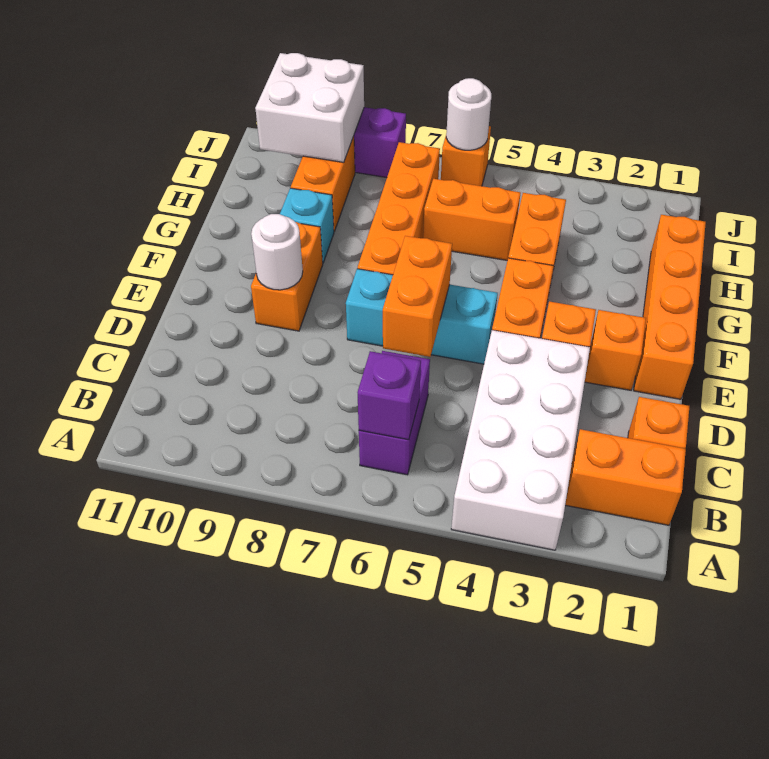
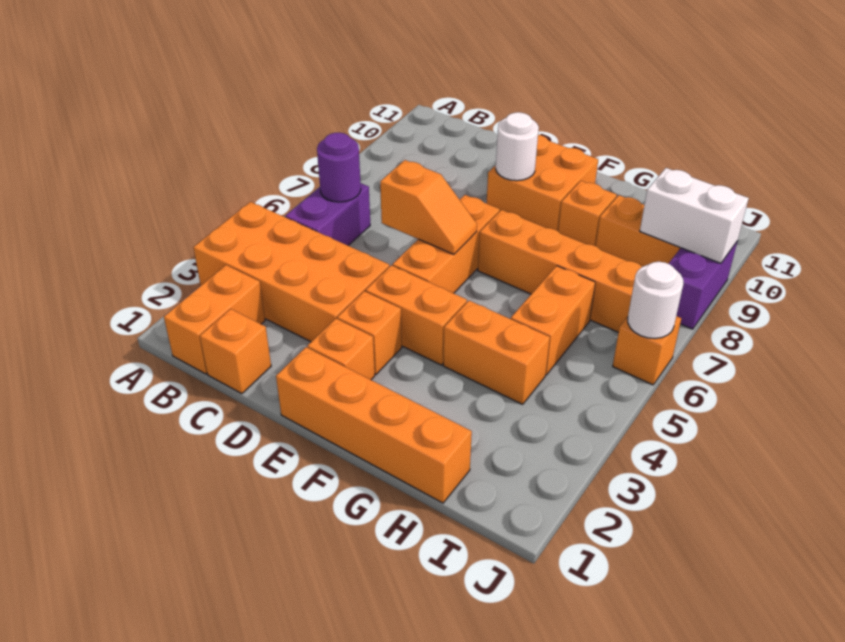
white 2x4 brick [451,330,590,550] -> orange 2x4 brick [193,202,389,342]
purple 1x2 brick [359,351,430,475] -> purple 1x2 brick turned to [285,183,370,245]
purple 1x1 brick [357,351,421,440] -> purple 1x1 round brick [317,133,361,202]
orange 1x2 brick [383,236,452,357] -> orange 1x2 slope [380,160,477,254]
cyan 1x3 brick [346,269,498,364] -> orange 1x3 brick [392,195,500,293]
orange 1x2 brick [251,222,323,331] -> orange 2x2 brick [487,135,598,231]
cyan 1x1 brick [280,188,334,262] -> orange 1x1 brick [558,181,617,246]
white 2x2 brick [255,53,364,162] -> white 1x2 brick [640,168,749,263]

